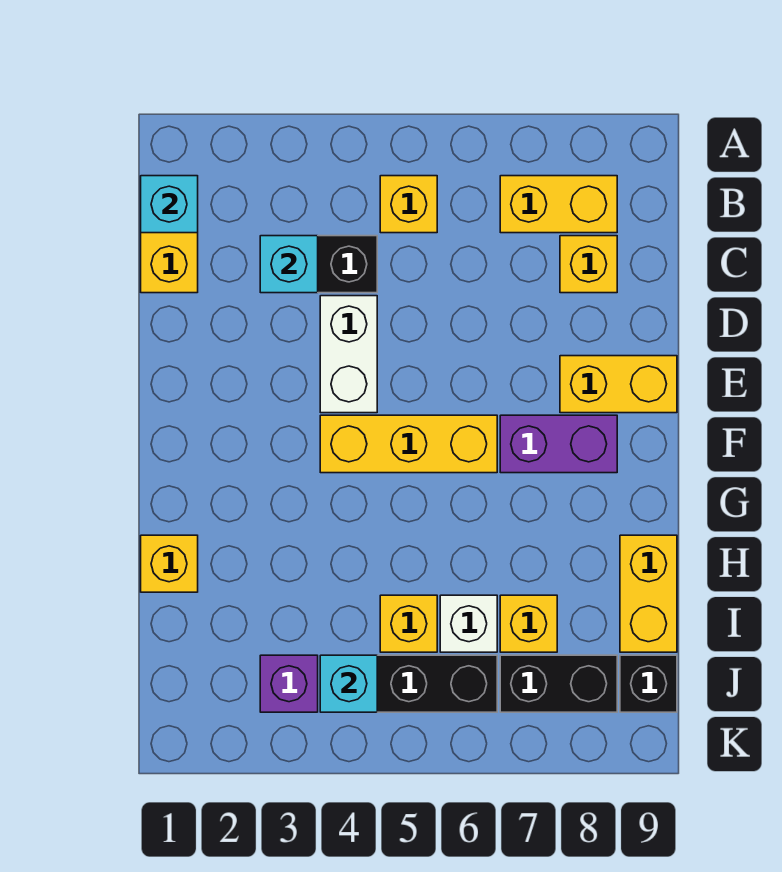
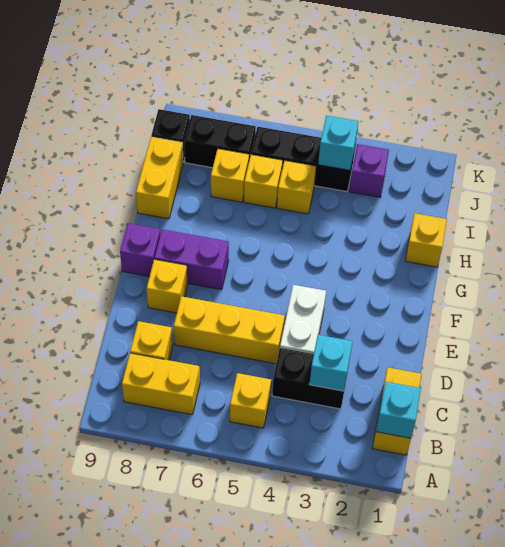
yellow 1x2 brick [560,356,677,413] -> yellow 1x1 brick [147,259,188,313]
yellow 1x3 brick [320,415,497,473] -> yellow 1x3 brick moved to [174,296,285,364]
none -> purple 1x1 brick [120,223,160,277]
white 1x1 brick [440,595,497,652] -> yellow 1x1 brick [244,155,283,208]

